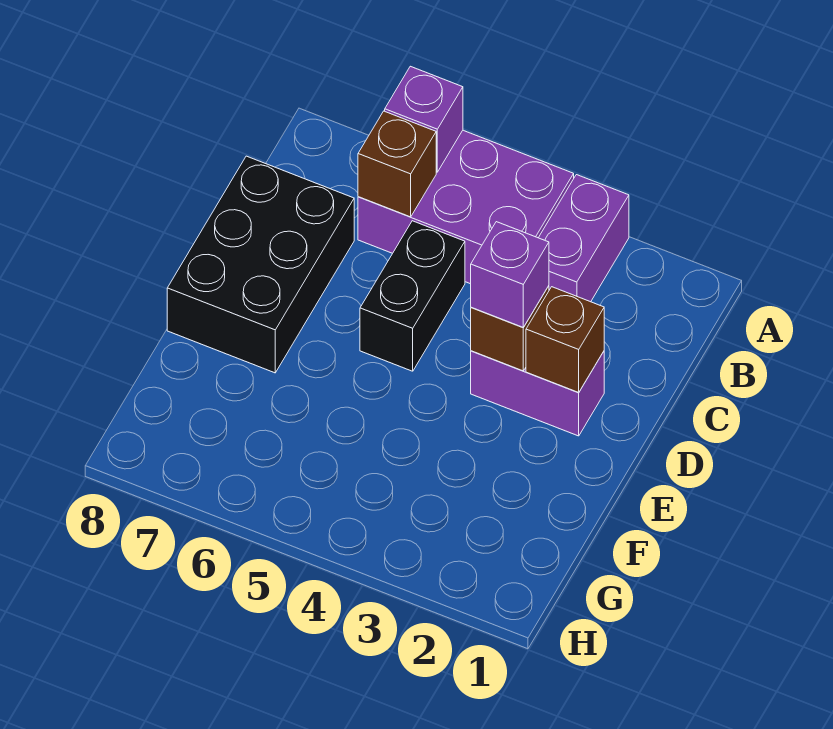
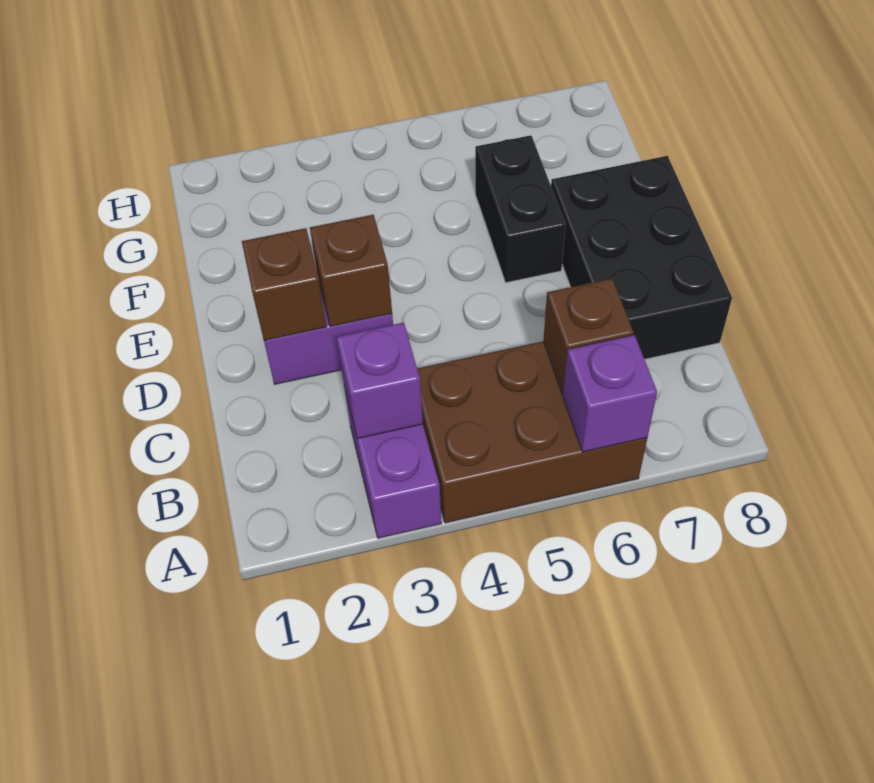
purple 2x3 brick [358,130,574,284] -> brown 2x3 brick [417,341,647,523]
black 1x2 brick [360,221,465,371] -> black 1x2 brick moved to [475,135,566,283]
purple 1x1 brick [471,222,549,327] -> purple 1x1 brick moved to [337,323,423,439]

